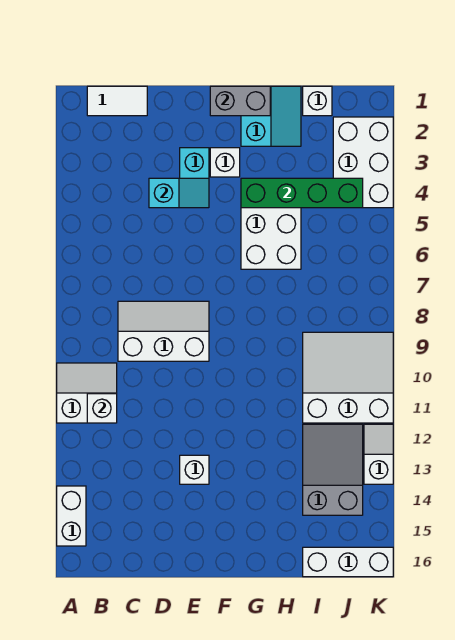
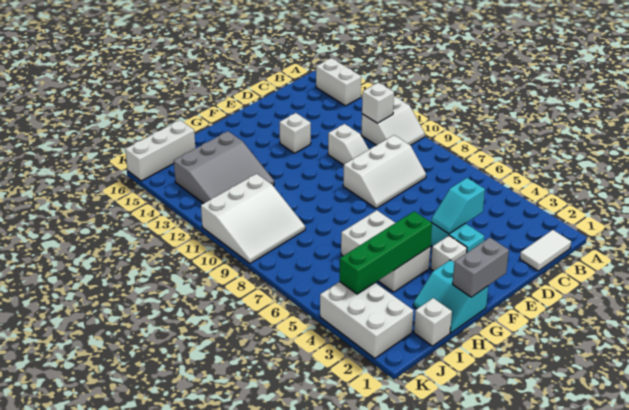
grey 2x3 slope [303,424,363,515] -> grey 3x3 slope [174,131,274,203]
white 1x2 slope [364,424,393,484] -> white 1x2 slope moved to [328,124,369,165]

